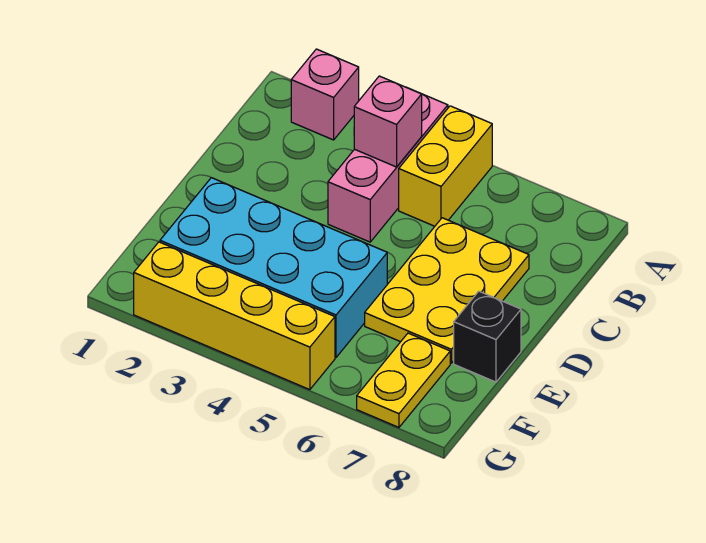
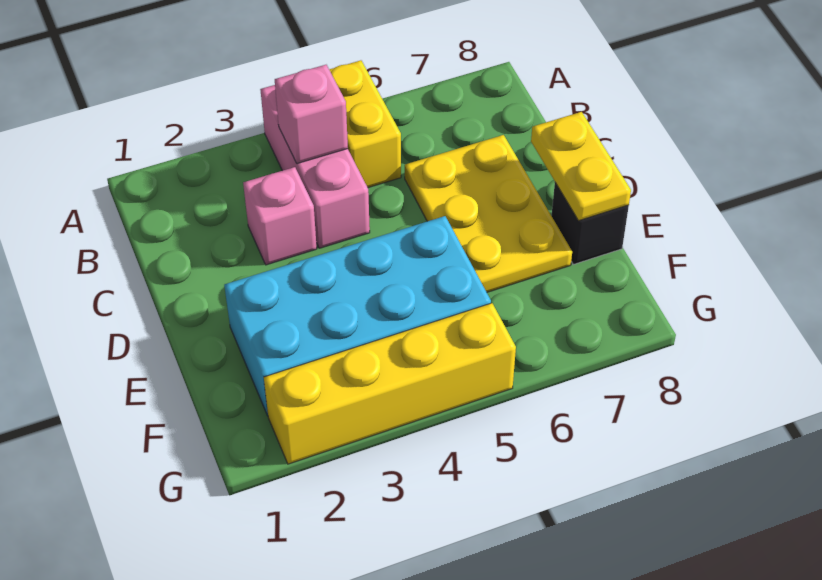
pink 1x1 brick [291,49,359,140] -> pink 1x1 brick moved to [243,167,317,265]
yellow 1x2 plate [357,333,450,427] -> yellow 1x2 plate moved to [531,112,631,221]

